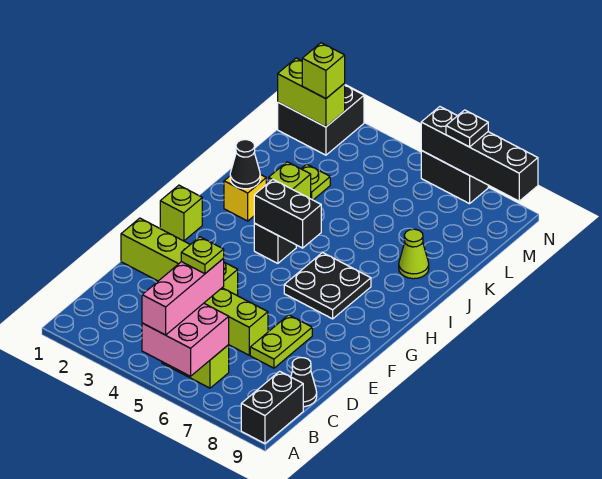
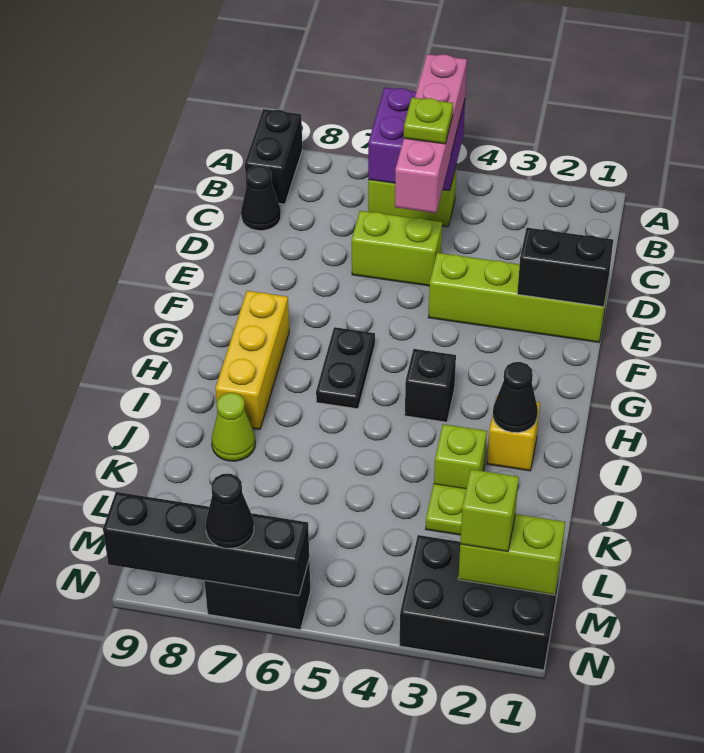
pink 2x2 brick [142,303,229,376] -> purple 2x2 brick [368,88,465,191]
pink 1x3 brick [142,258,224,335] -> pink 1x4 brick [395,54,467,213]
lime 1x2 plate [250,315,312,368] -> none
lime 1x1 brick [160,185,202,241] -> none
black 2x2 plate [284,253,371,319] -> black 1x2 plate [316,327,375,409]
none -> yellow 1x3 brick [215,291,289,429]
black 1x2 brick [254,179,321,248] -> black 1x2 brick moved to [517,228,613,307]
black 2x2 brick [278,85,364,155] -> black 2x3 brick [400,535,561,670]
black 1x1 plate [446,110,488,147] -> black 1x1 cone [206,474,254,549]

